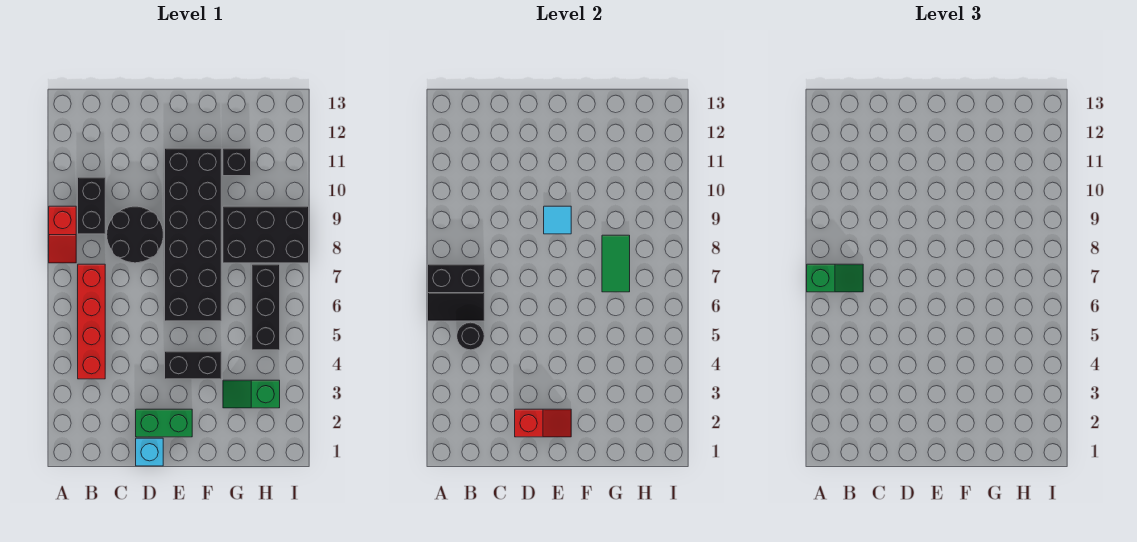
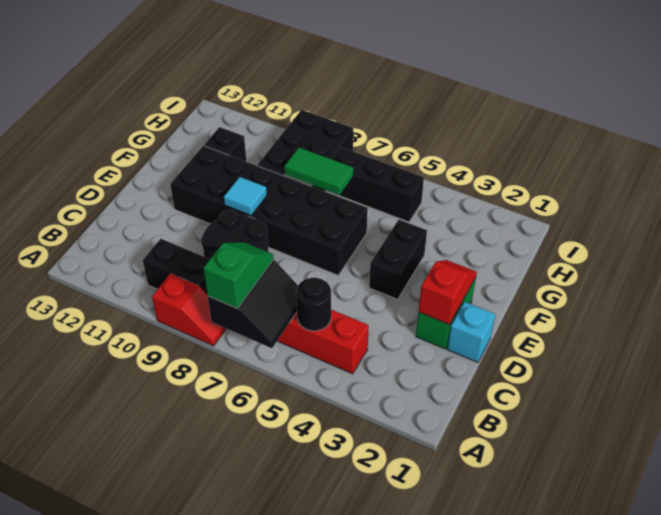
green 1x2 slope [223,380,280,408] -> none

